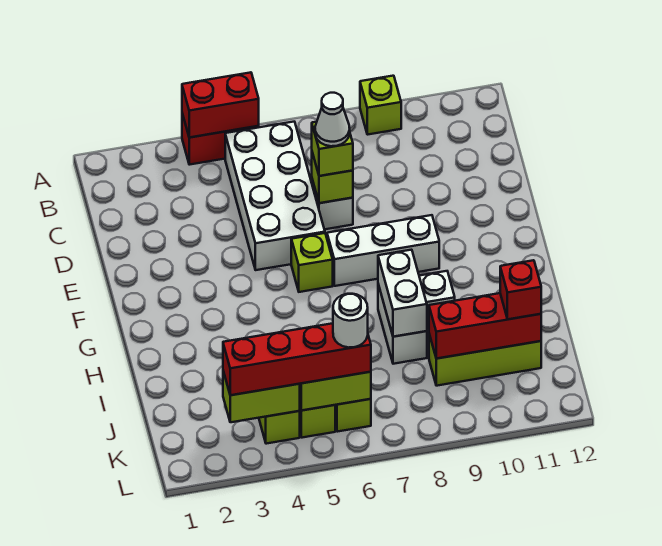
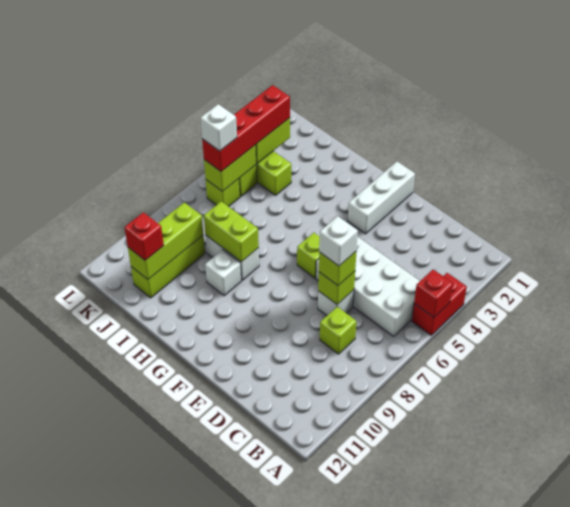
red 1x2 brick [182,72,259,137] -> red 1x1 brick [414,270,453,317]
lime 1x1 brick [360,76,401,135] -> lime 1x1 brick moved to [320,307,357,354]
white 1x1 cone [315,93,350,146] -> white 1x1 brick [319,216,358,266]
white 1x3 brick [327,215,439,286] -> white 1x3 brick moved to [348,162,415,234]
white 1x2 brick [378,250,427,337] -> lime 1x2 brick [204,201,259,262]
red 1x3 brick [429,293,541,359] -> lime 1x3 brick [128,202,203,279]
white 1x1 round brick [333,294,368,348] -> white 1x1 brick [201,104,237,151]

